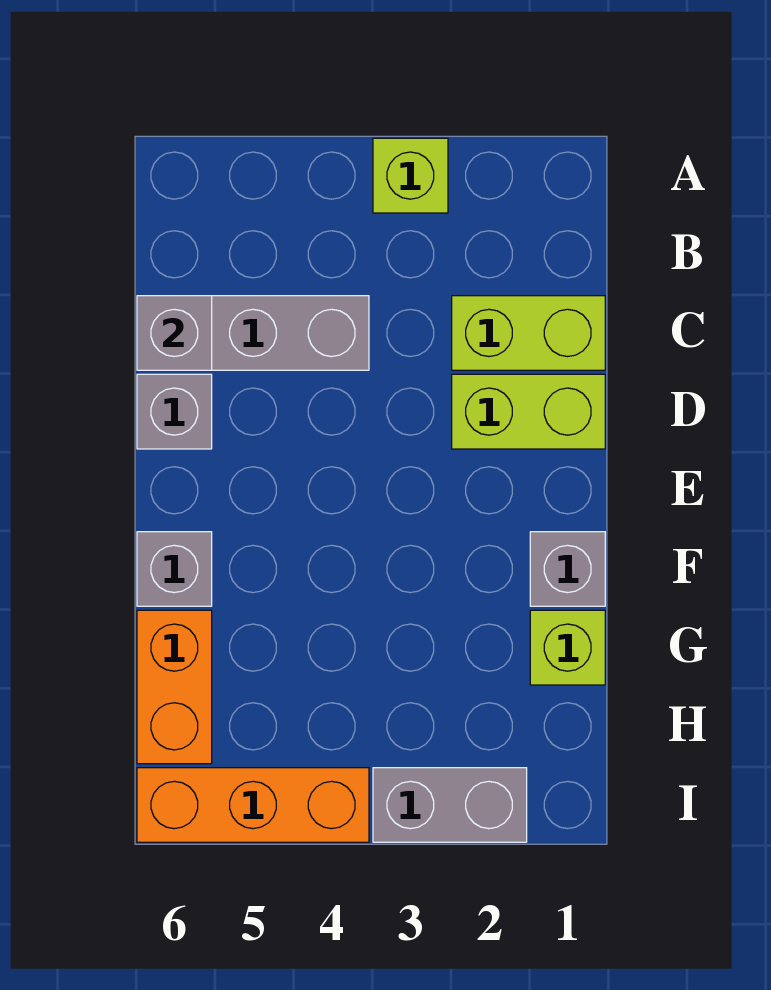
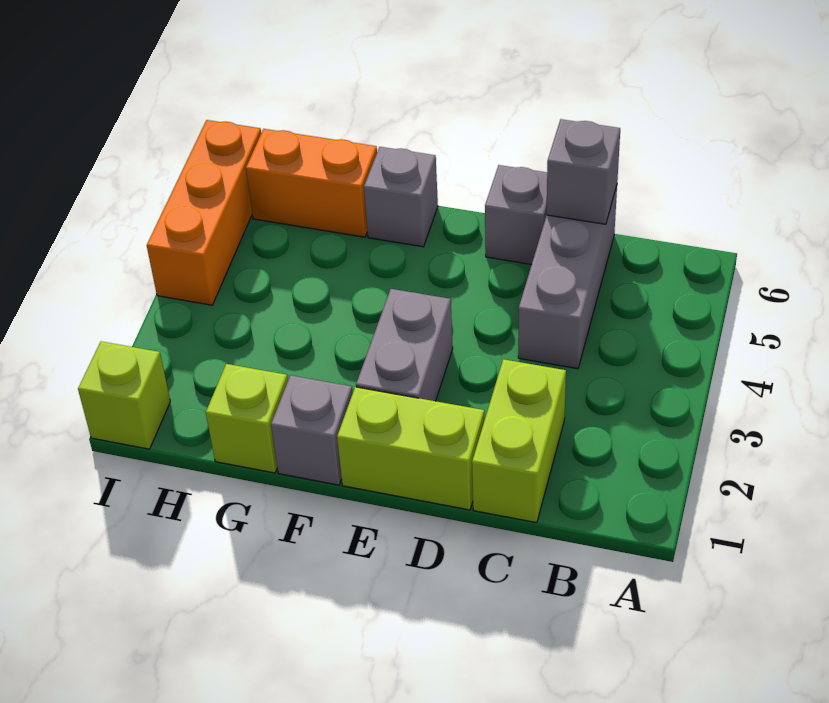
lime 1x1 brick [373,138,448,213] -> lime 1x1 brick moved to [78,341,170,449]
lime 1x2 brick [452,374,605,449] -> lime 1x2 brick turned to [337,387,484,510]
grey 1x2 brick [373,768,527,842] -> grey 1x2 brick moved to [356,289,453,401]

